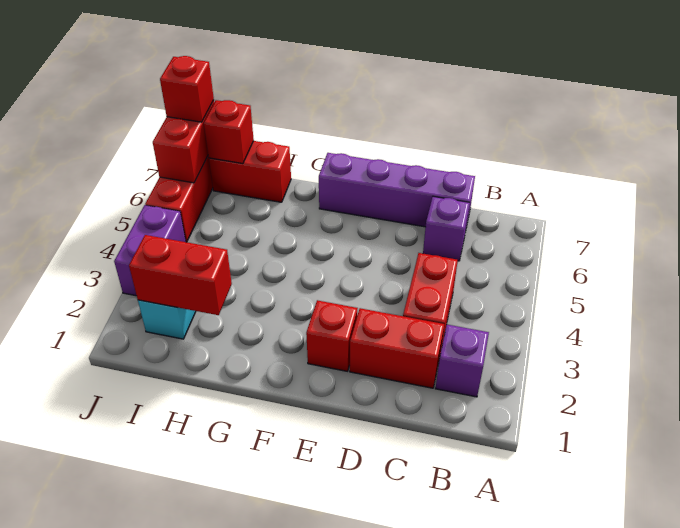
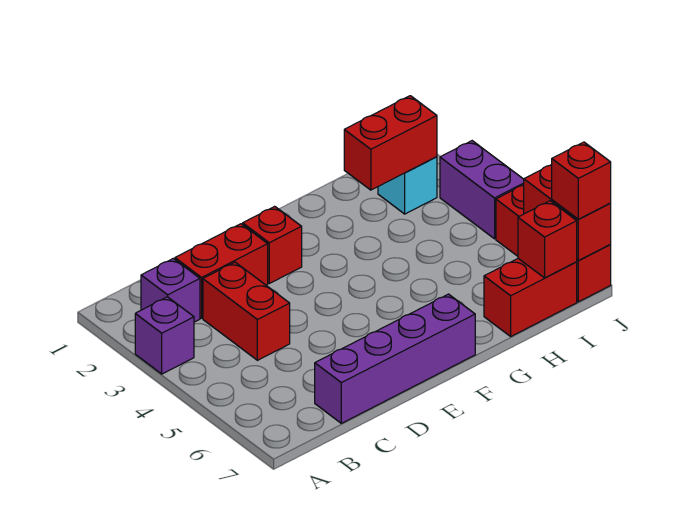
purple 1x1 brick [423,196,470,261] -> purple 1x1 brick moved to [135,297,194,374]

